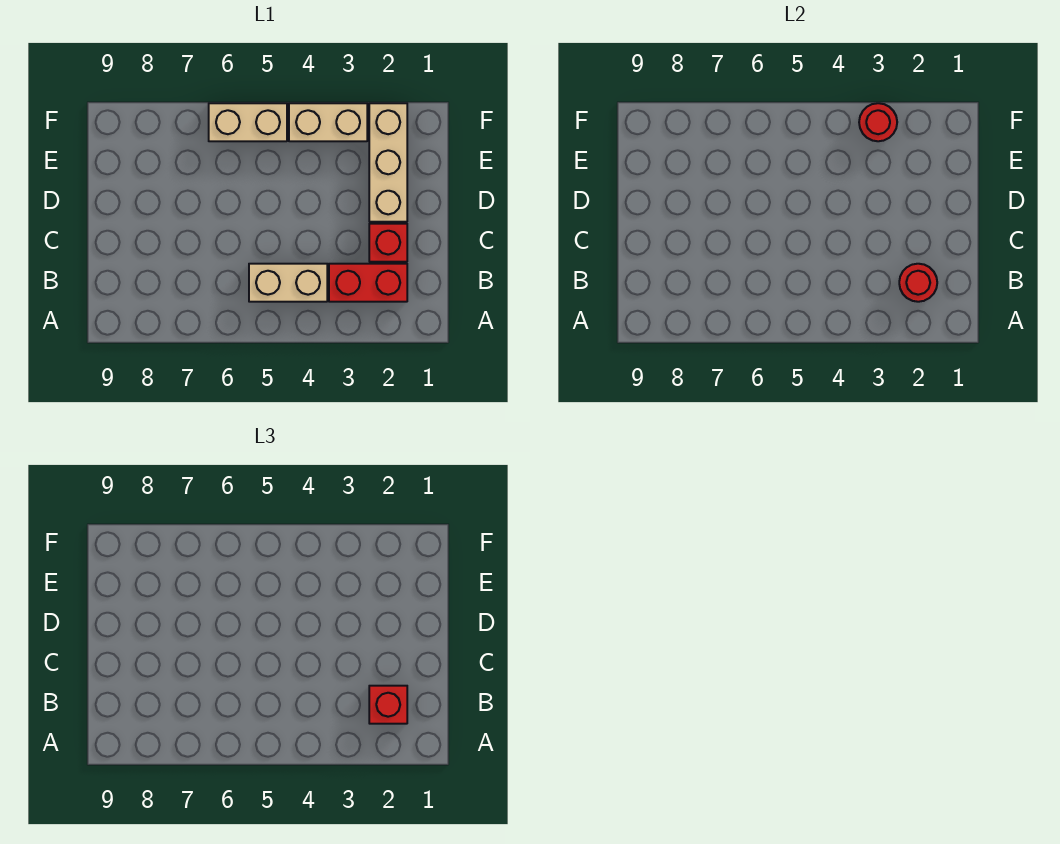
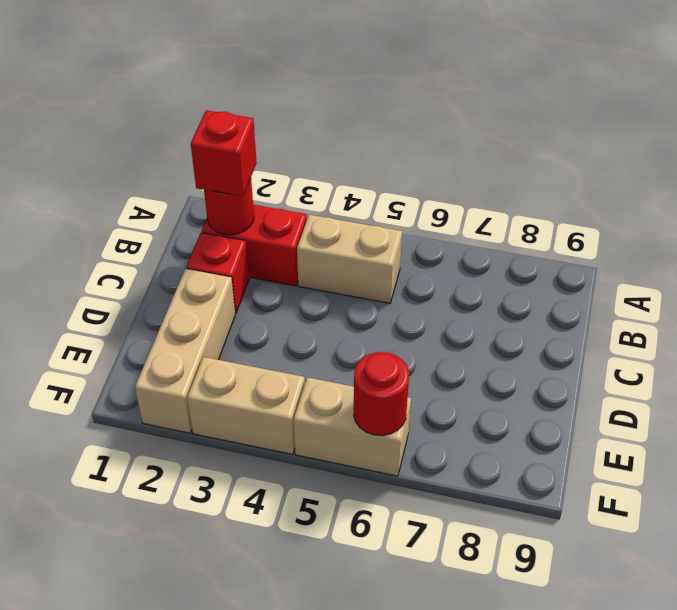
red 1x1 round brick [859,103,897,141] -> red 1x1 round brick moved to [354,352,409,435]

